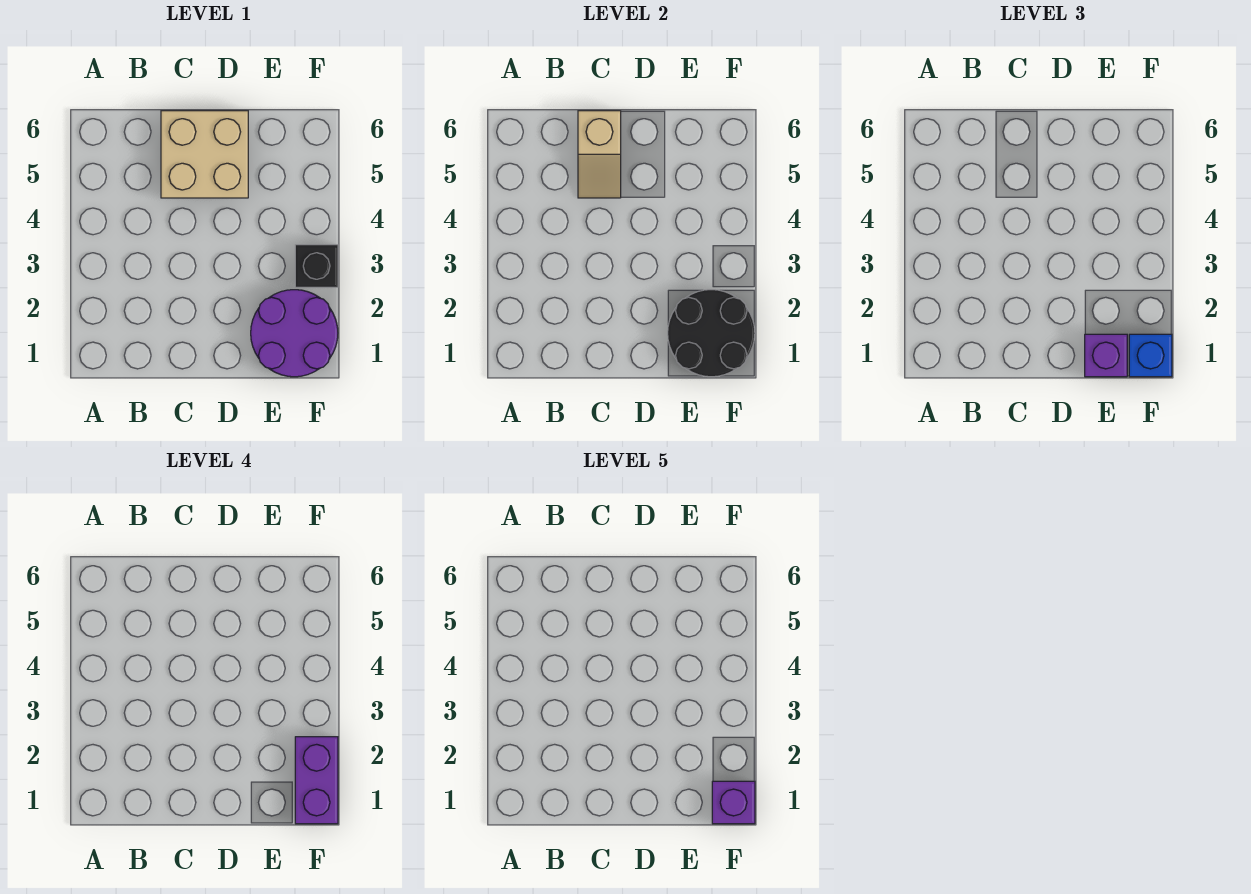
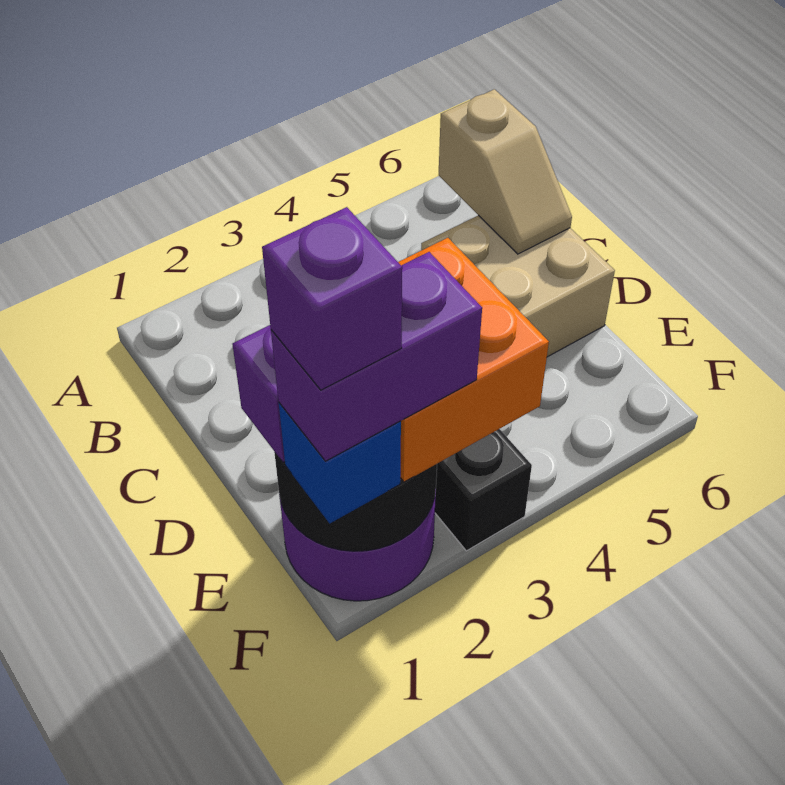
tan 1x2 slope [578,111,621,198] -> tan 1x2 slope turned to [439,89,572,254]
none -> orange 2x2 brick [398,238,549,482]

